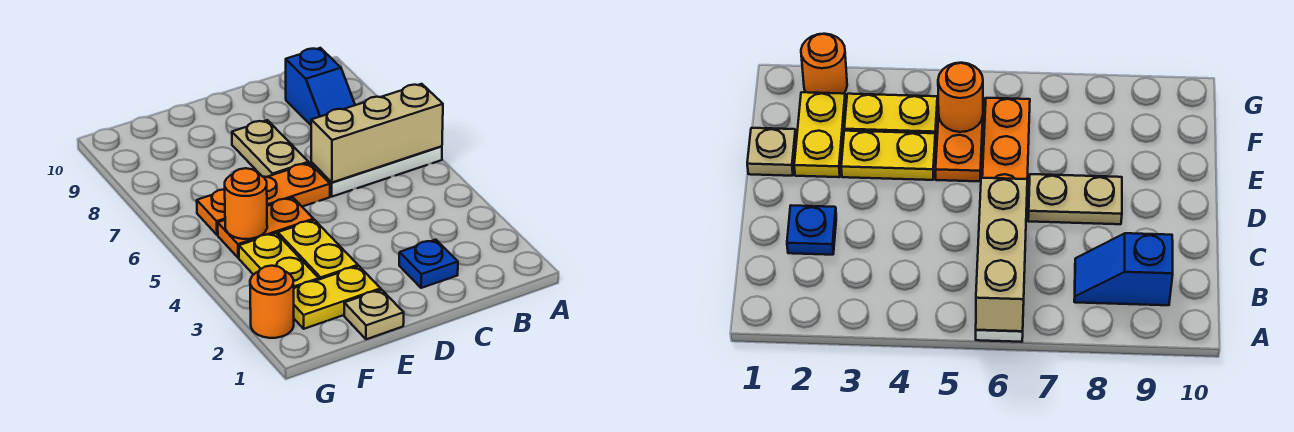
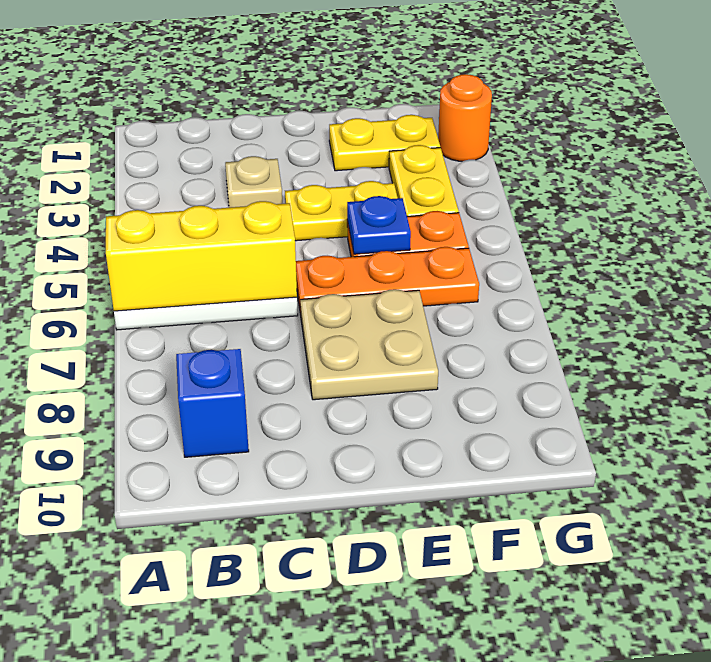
tan 1x3 brick [311,84,443,182] -> yellow 1x3 brick [106,201,297,311]
blue 1x1 plate [399,240,458,288] -> blue 1x1 plate moved to [347,196,411,254]
tan 1x2 plate [232,120,309,177] -> tan 2x2 plate [300,289,438,400]
tan 1x1 plate [344,290,404,339] -> tan 1x1 plate moved to [225,156,282,208]
yellow 1x2 plate [278,220,358,279] -> yellow 1x2 plate turned to [285,181,398,241]
orange 1x1 round brick [225,168,267,239] -> none

